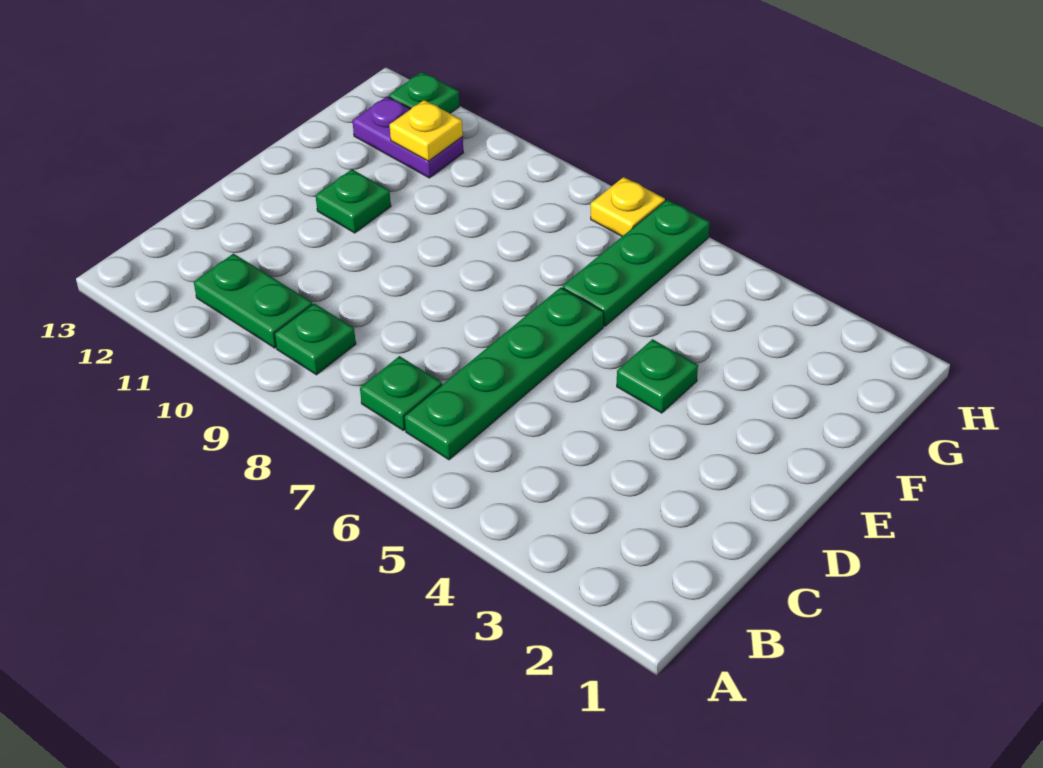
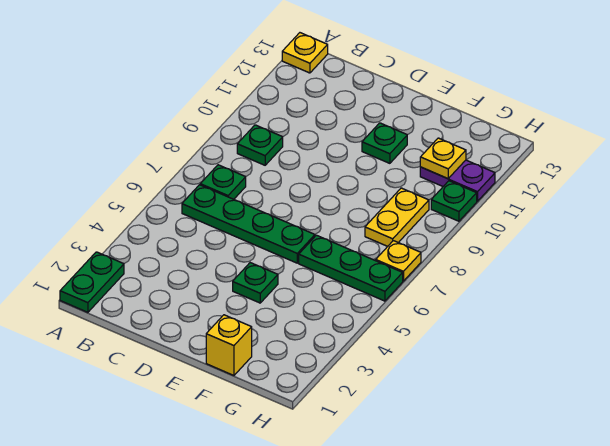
none -> yellow 1x1 plate [282,33,328,73]
green 1x2 plate [194,254,312,348] -> green 1x2 plate moved to [60,252,124,312]
none -> yellow 1x1 brick [206,315,252,375]
none -> yellow 1x2 plate [365,188,429,246]
purple 1x2 plate [352,96,463,178] -> purple 1x2 plate turned to [420,160,495,201]
green 1x1 plate [389,72,459,113] -> green 1x1 plate moved to [431,181,477,221]

